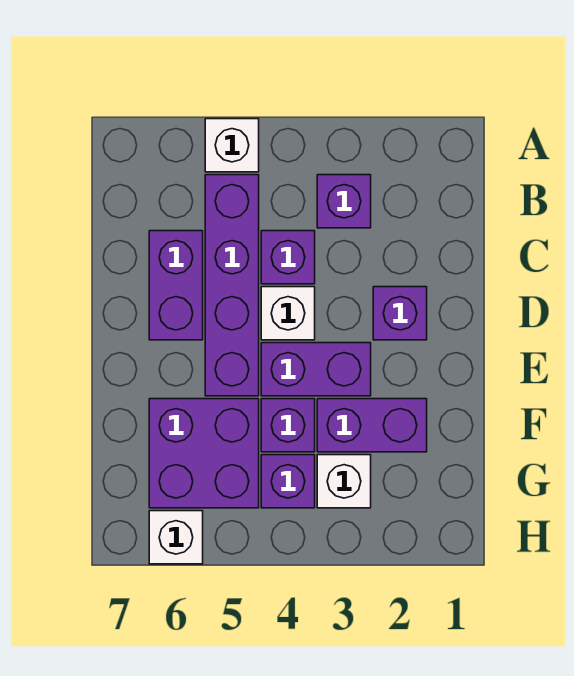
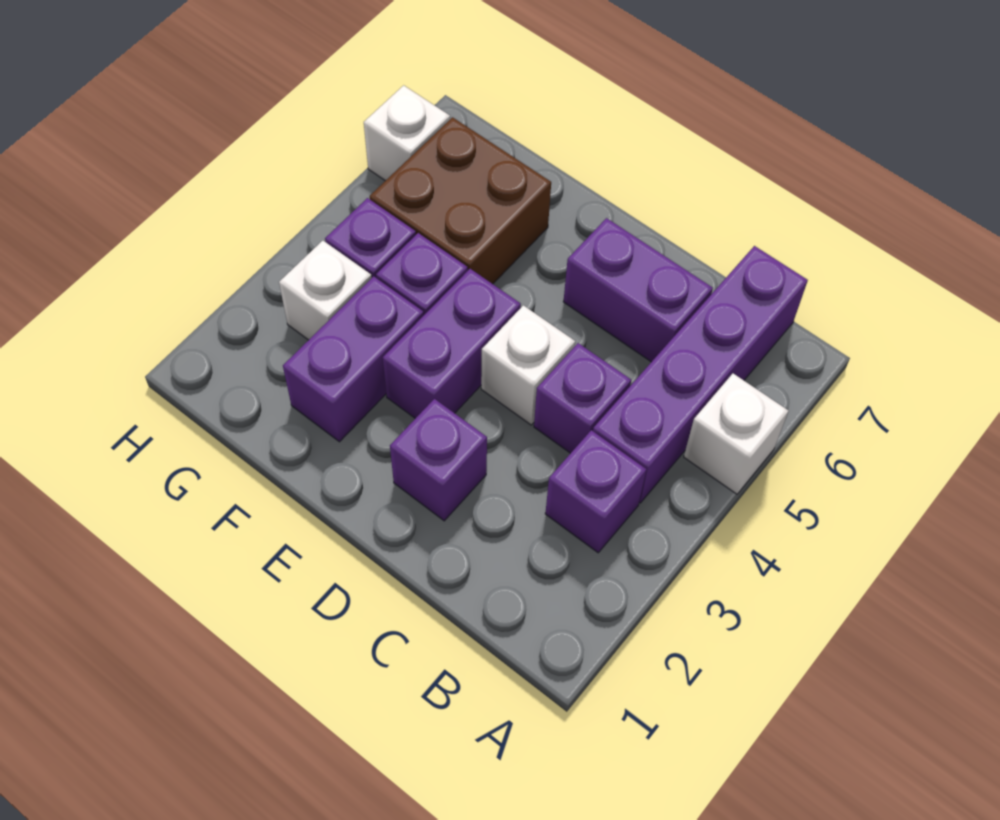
purple 1x4 brick [205,175,259,396] -> purple 1x4 brick turned to [593,246,808,503]
purple 2x2 brick [149,399,259,508] -> brown 2x2 brick [370,117,551,284]

